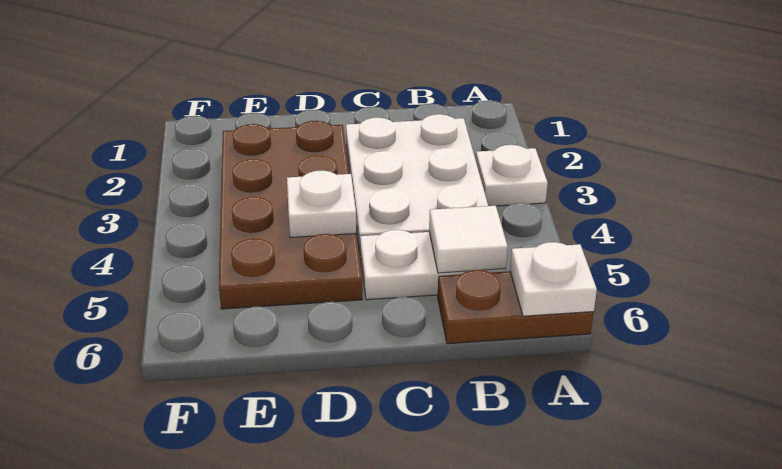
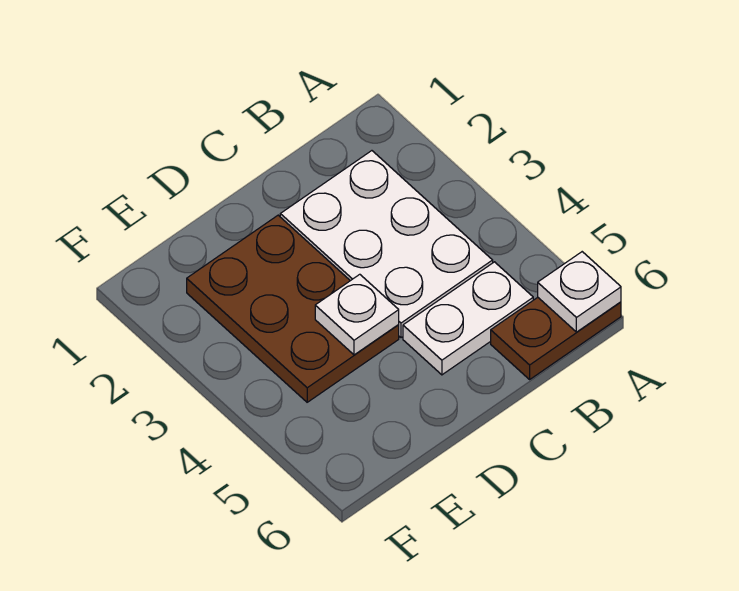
white 1x1 plate [476,145,548,206] -> none
white 1x1 tile [429,206,508,273] -> none
brown 2x4 plate [219,121,362,309] -> brown 2x3 plate [187,215,399,402]

